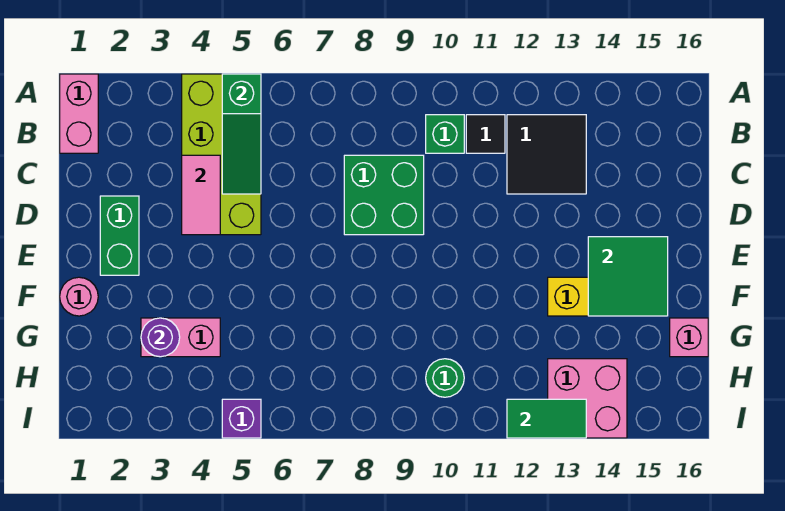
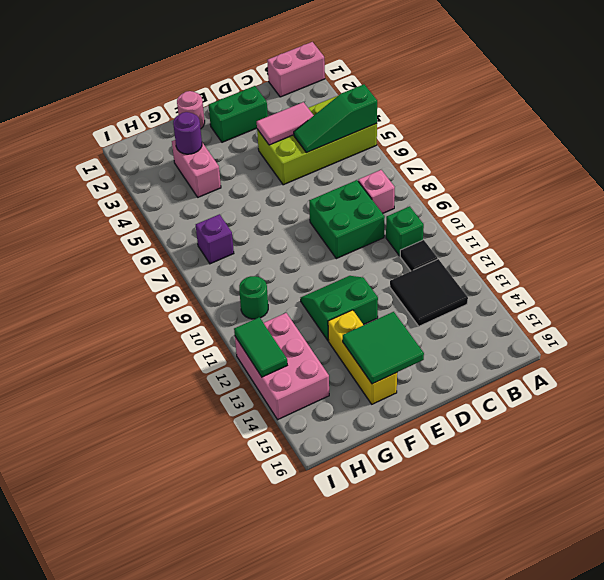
none -> green 2x2 slope [301,276,378,341]
pink 1x1 brick [670,318,708,357] -> pink 1x1 brick moved to [358,170,395,213]
pink 2x2 brick [548,359,627,438] -> pink 2x3 brick [235,313,329,420]
purple 1x1 brick [222,399,261,438] -> purple 1x1 brick moved to [196,214,234,264]

